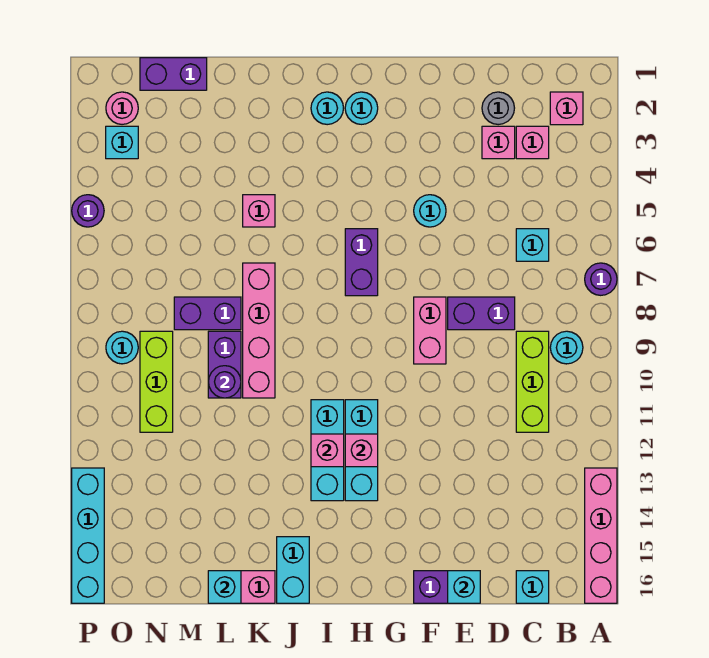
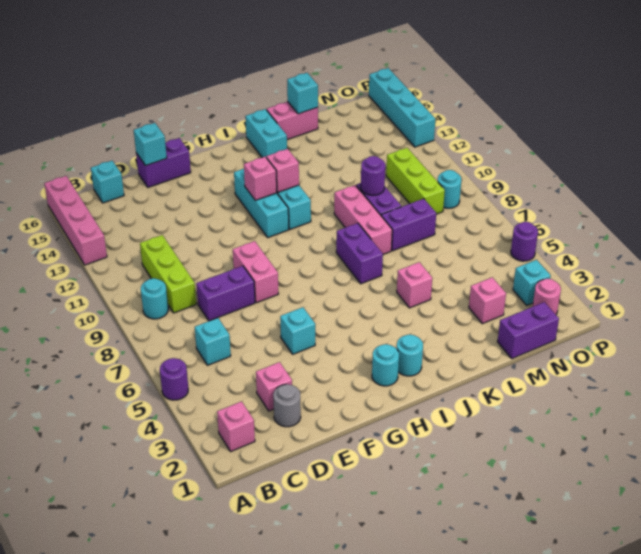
purple 1x1 round brick [585,263,617,295] -> purple 1x1 round brick moved to [160,358,188,400]
pink 1x1 brick [516,126,549,159] -> pink 1x1 brick moved to [469,277,506,324]
cyan 1x1 round brick [414,195,446,227] -> cyan 1x1 brick [280,307,315,354]
purple 1x2 brick [345,229,378,296] -> purple 1x2 brick moved to [336,223,383,284]
pink 1x4 brick [243,263,275,398] -> pink 1x3 brick [334,185,392,254]

